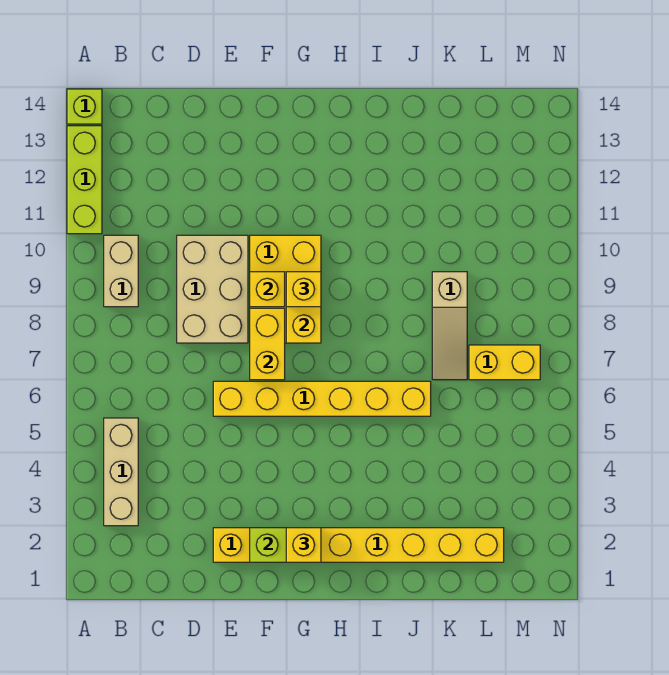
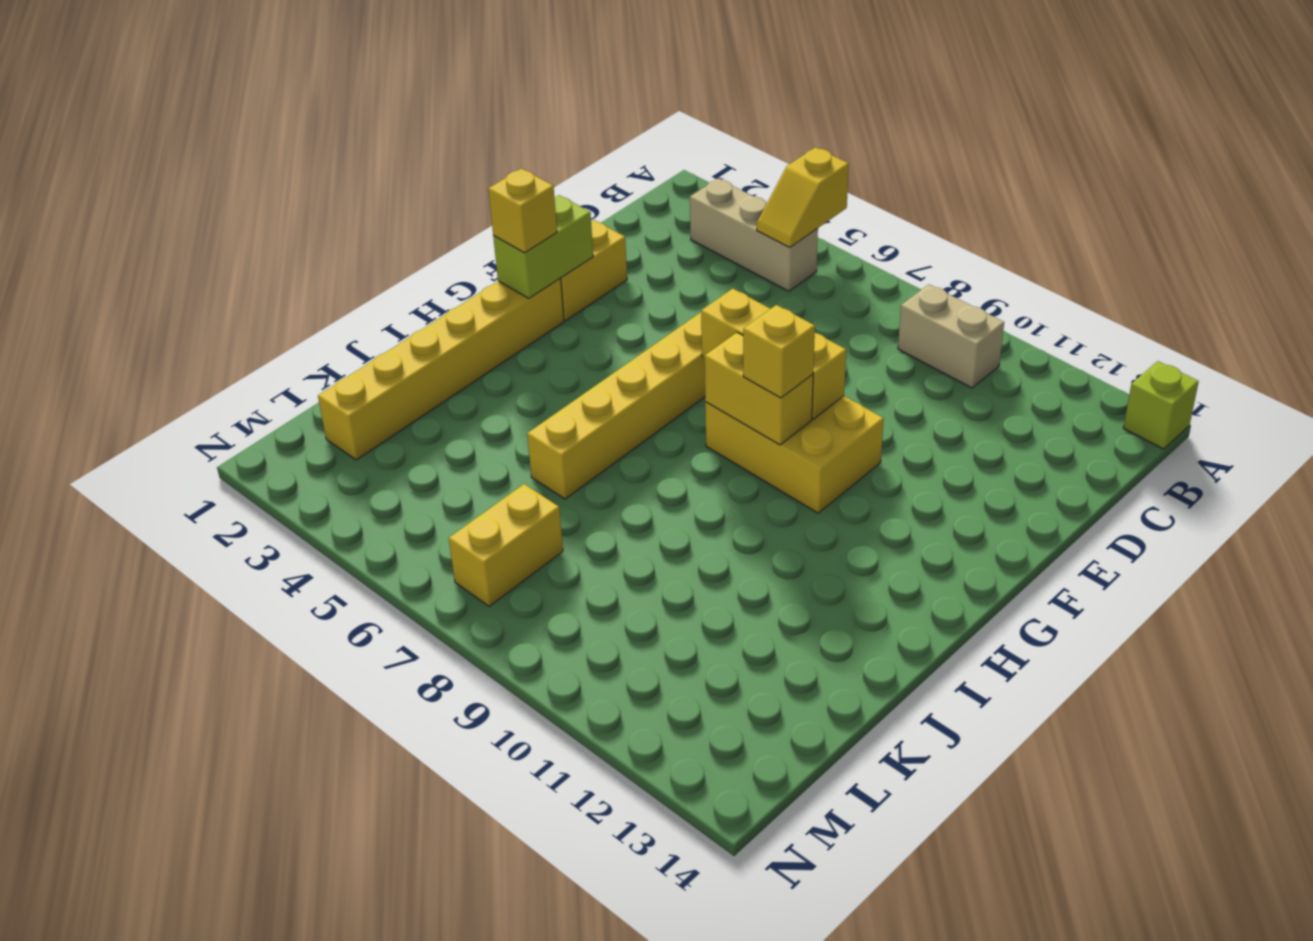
none -> yellow 1x2 slope [757,147,849,247]
lime 1x3 brick [67,126,102,234] -> none
tan 2x3 brick [177,235,248,343] -> none
tan 1x3 slope [432,272,467,380] -> none

